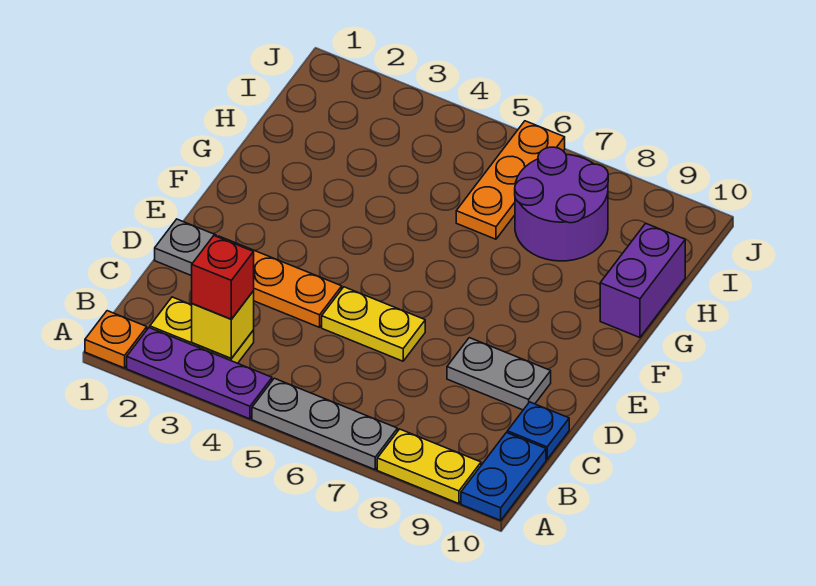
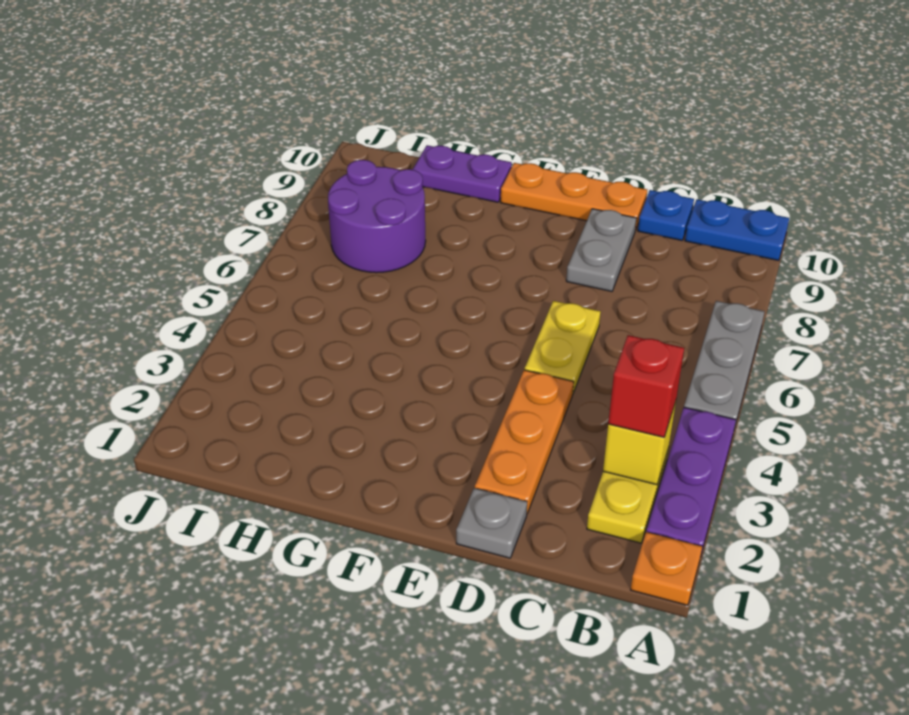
yellow 1x2 plate [377,429,481,504] -> none
purple 1x2 brick [600,223,685,338] -> purple 1x2 plate [413,145,512,202]
orange 1x3 plate [456,121,565,239] -> orange 1x3 plate moved to [501,163,647,231]

